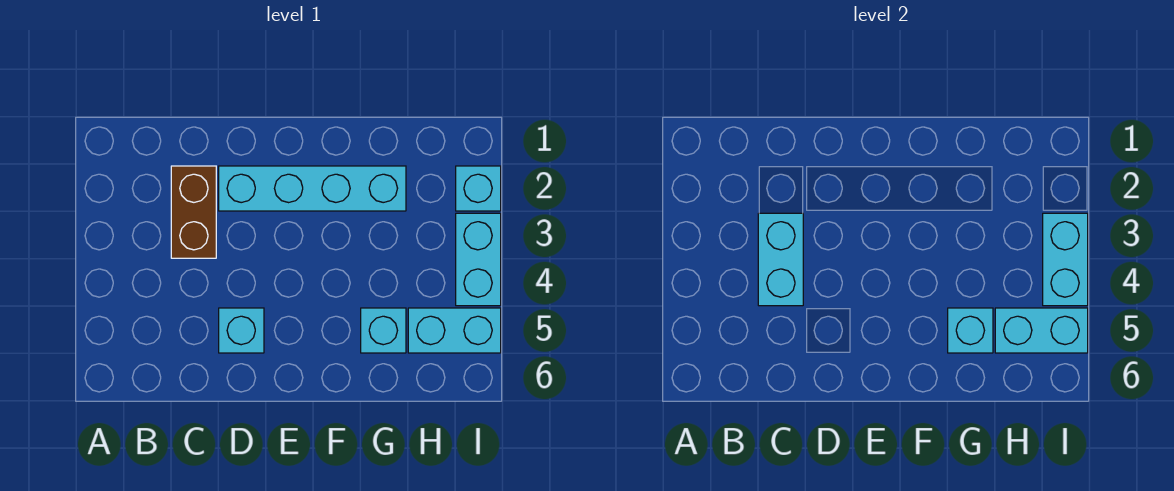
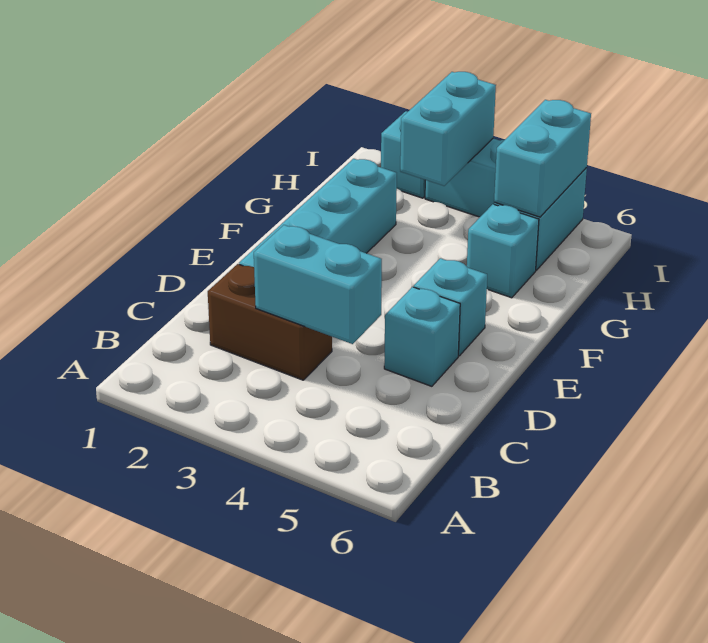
cyan 1x1 brick [948,308,993,353] -> cyan 1x1 brick moved to [414,258,487,356]
cyan 1x2 brick [1043,213,1088,306] -> cyan 1x2 brick turned to [400,72,496,186]

